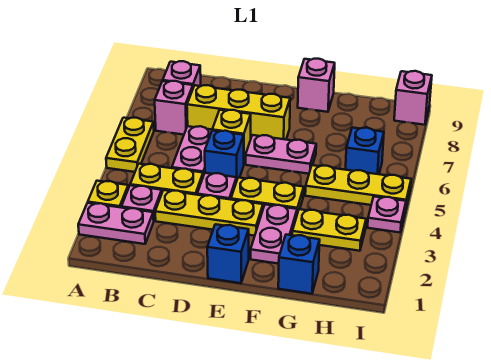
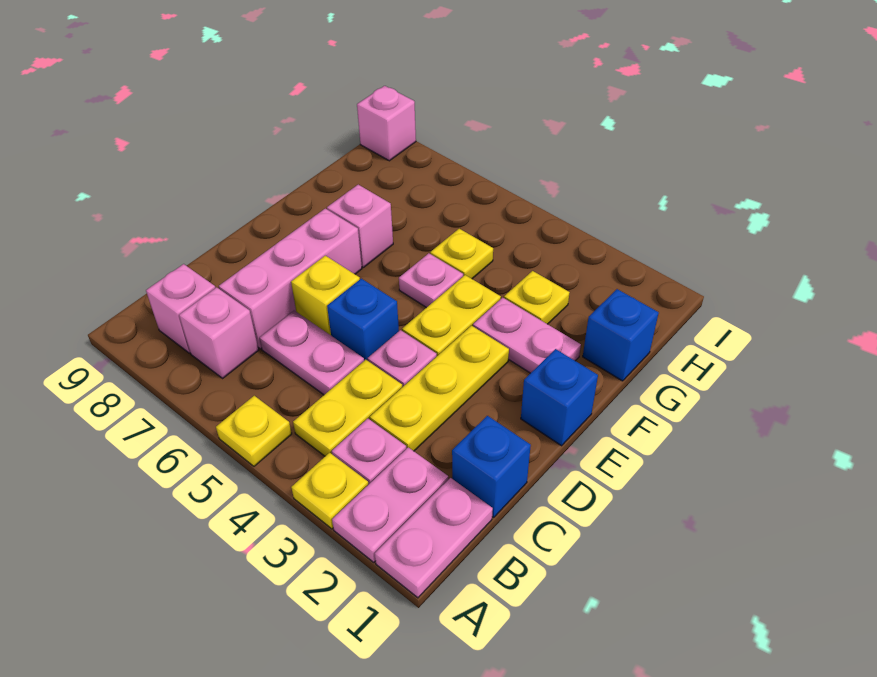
yellow 1x2 plate [106,118,154,172] -> yellow 1x1 plate [216,396,292,466]
yellow 1x3 brick [187,85,290,140] -> pink 1x3 brick [219,209,362,349]
pink 1x2 plate [246,135,316,174] -> pink 1x2 plate moved to [375,478,493,598]
pink 1x1 brick [298,59,335,112] -> pink 1x1 brick moved to [327,185,393,267]
yellow 1x2 plate [292,209,366,251] -> yellow 1x1 plate [504,271,570,324]
yellow 1x3 plate [305,165,411,206] -> yellow 1x1 plate [430,229,493,279]
blue 1x1 brick [345,128,384,174] -> blue 1x1 brick moved to [452,416,531,517]
pink 1x1 plate [368,196,406,232] -> pink 1x1 plate moved to [399,253,463,308]

